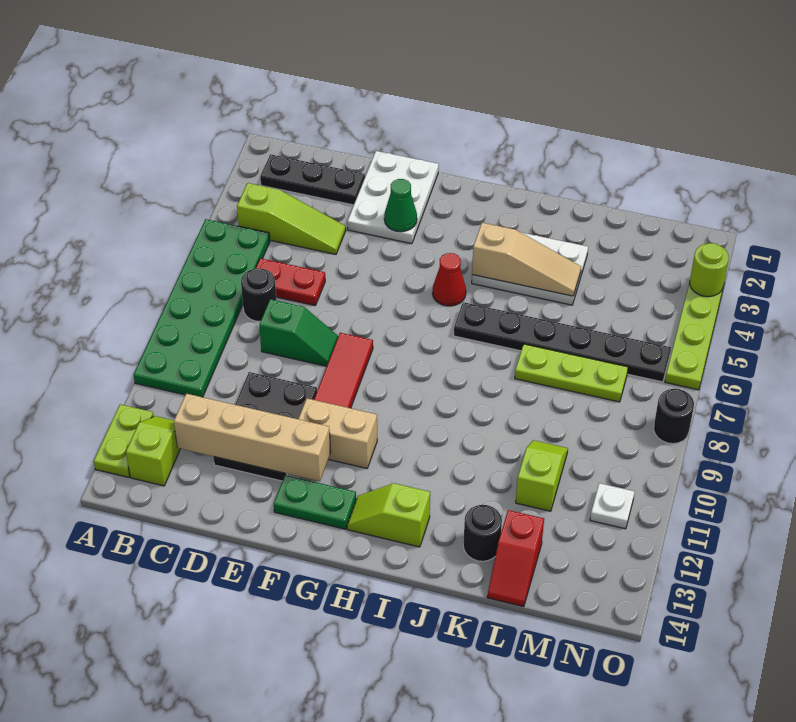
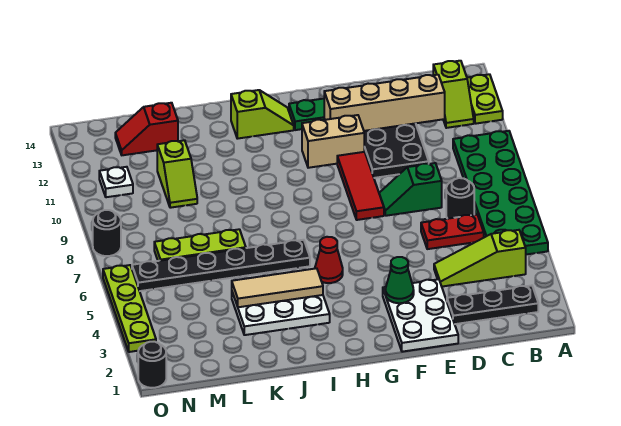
tan 1x3 slope [472,223,581,296] -> tan 1x3 tile [232,268,323,307]
black 1x1 round brick [463,505,502,561] -> black 1x1 round brick moved to [138,342,166,388]
red 1x2 slope [487,510,544,607] -> red 1x2 slope turned to [115,103,178,155]
lime 1x1 round brick [690,243,729,297] -> none

